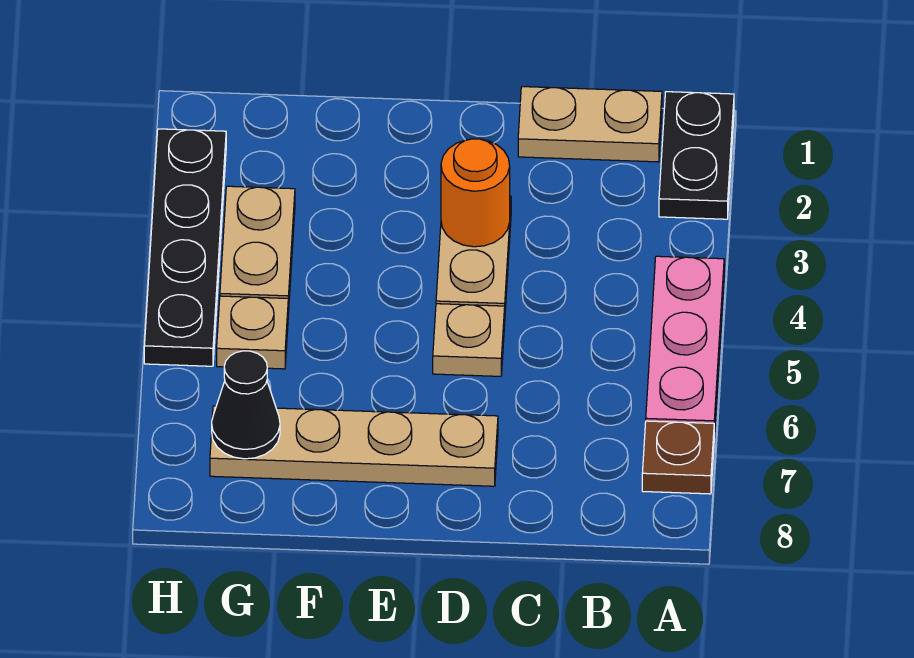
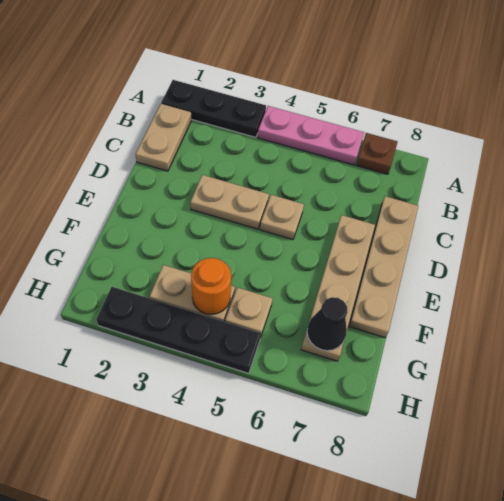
black 1x2 plate [659,92,734,219] -> black 1x3 plate [161,80,266,137]
none -> tan 1x4 plate [349,196,418,338]
orange 1x1 round brick [441,139,510,247] -> orange 1x1 round brick moved to [191,258,231,314]

